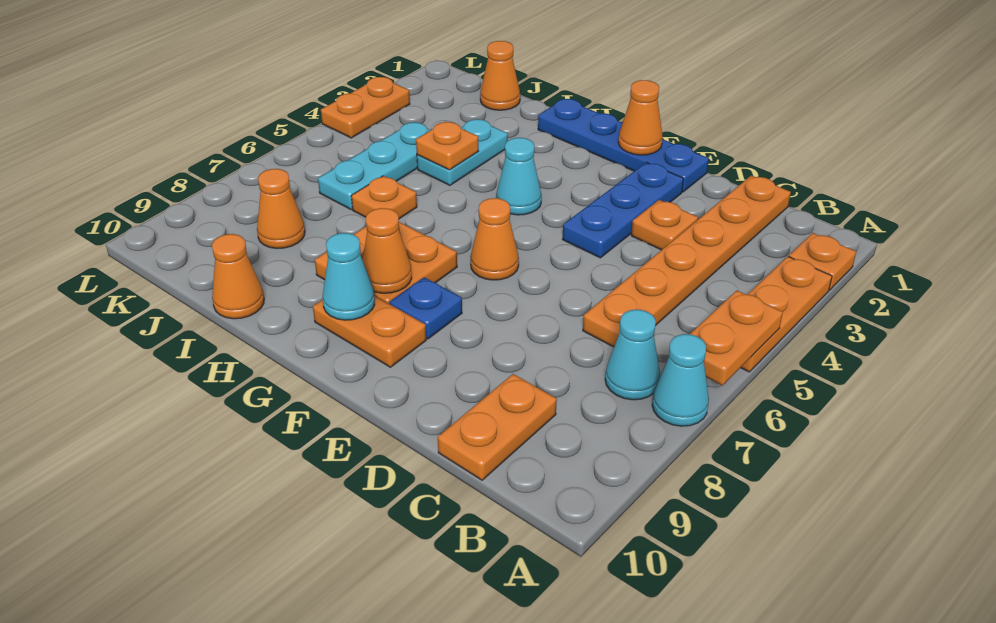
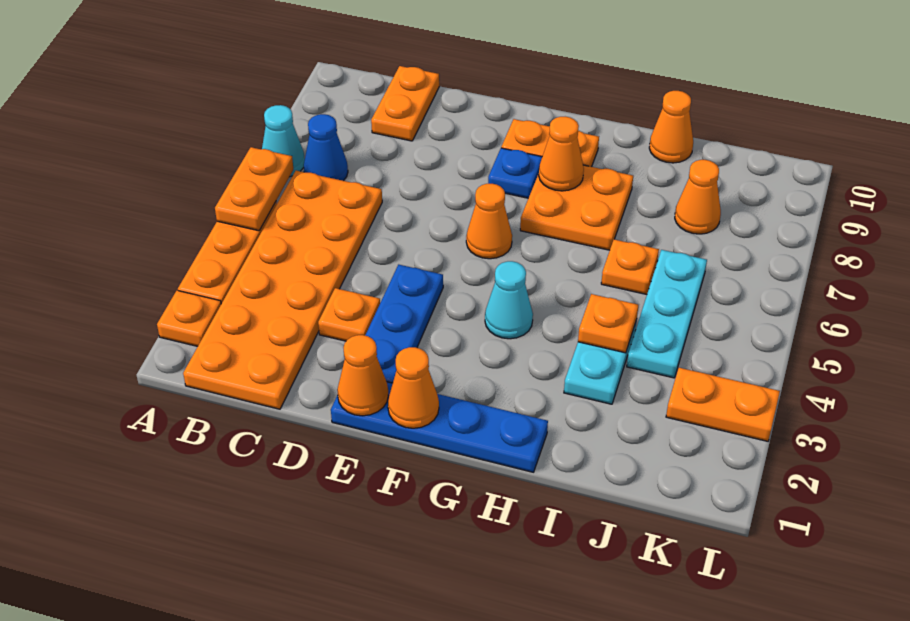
cyan 1x1 cone [605,310,660,400] -> blue 1x1 cone [304,114,348,181]
orange 1x6 plate [583,176,791,347] -> orange 2x6 plate [183,171,382,409]
cyan 1x1 cone [323,233,375,320] -> none
orange 1x1 cone [480,41,520,110] -> orange 1x1 cone moved to [337,335,388,416]
orange 1x2 plate [321,77,410,138] -> orange 1x2 plate turned to [666,368,780,441]

